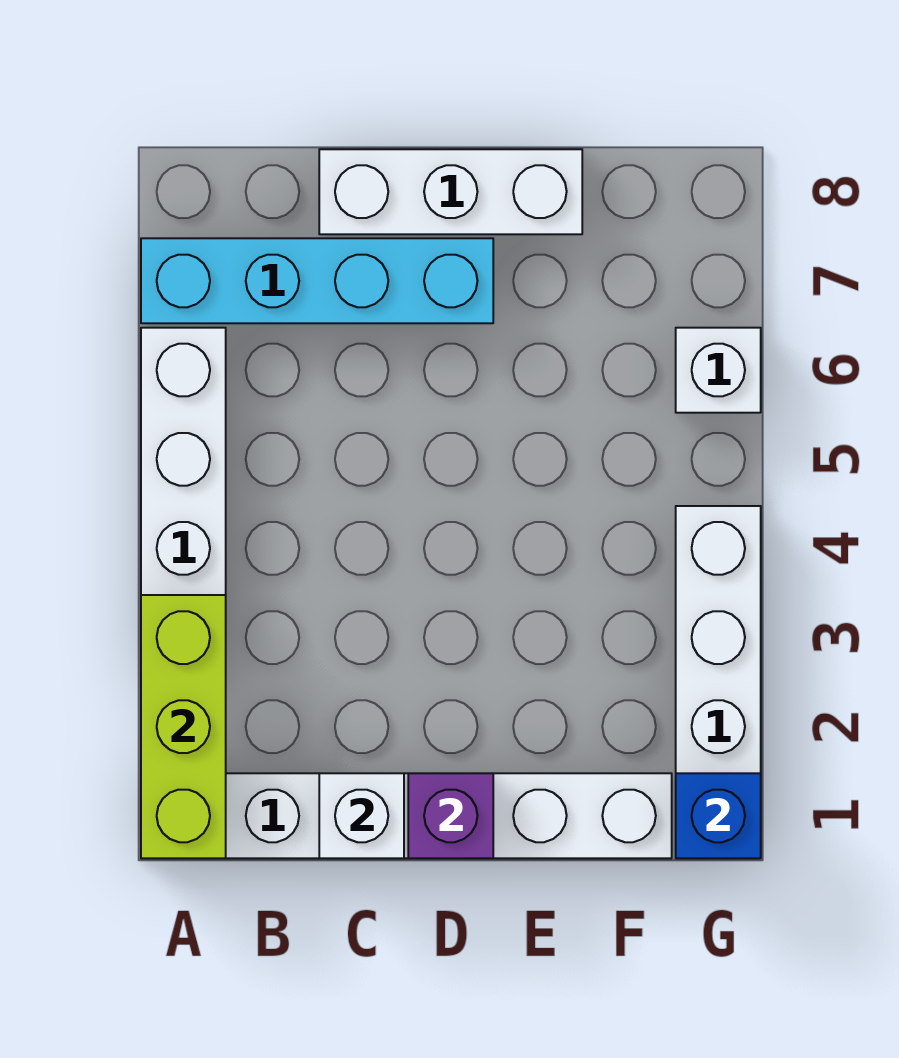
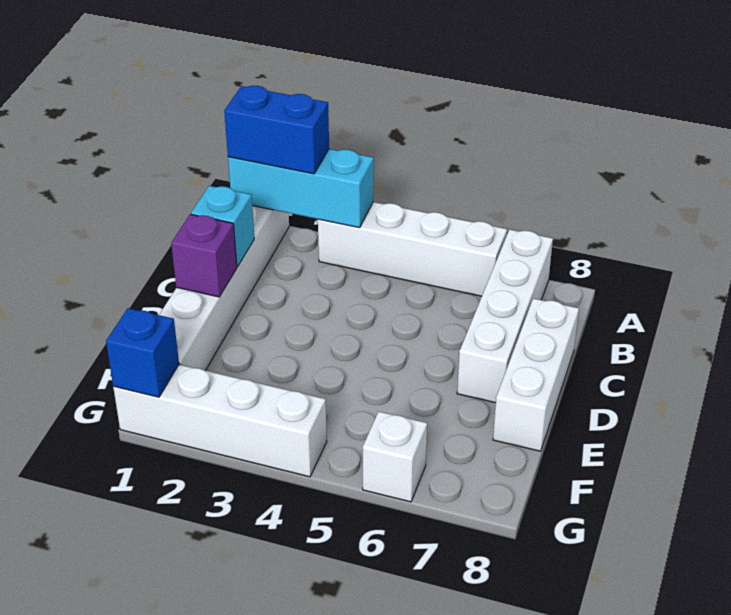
lime 1x3 brick [141,595,226,858] -> cyan 1x3 brick [228,149,374,228]
none -> blue 1x2 brick [224,86,329,174]
cyan 1x4 brick [141,238,493,323] -> white 1x4 brick [457,230,553,403]
white 1x1 brick [319,773,404,858] -> cyan 1x1 brick [191,186,254,267]

